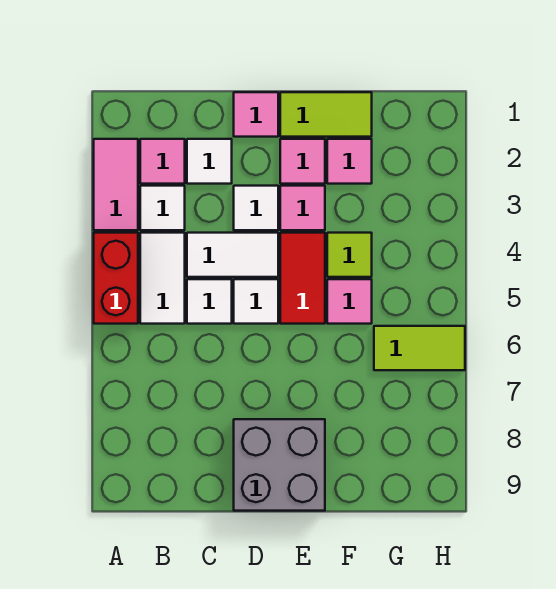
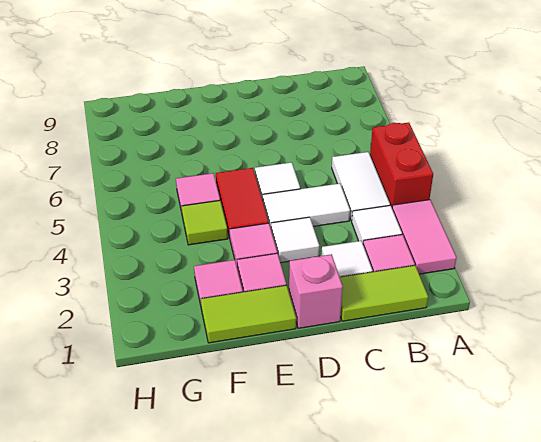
white 1x1 tile [187,279,232,324] -> none
pink 1x1 tile [234,92,278,137] -> pink 1x1 brick [289,254,343,328]
grey 2x2 brick [234,419,325,511] -> none
lime 1x2 tile [374,326,465,370] -> lime 1x2 tile moved to [340,266,428,321]

